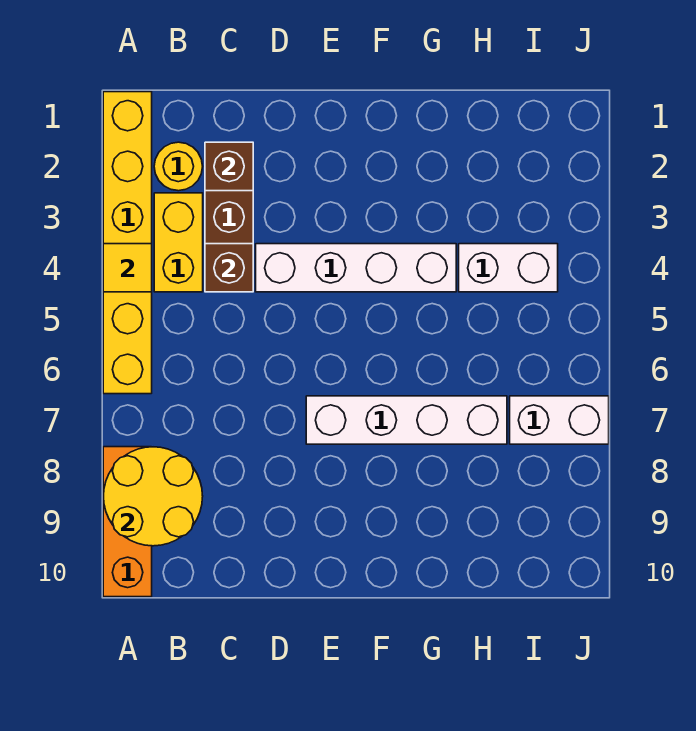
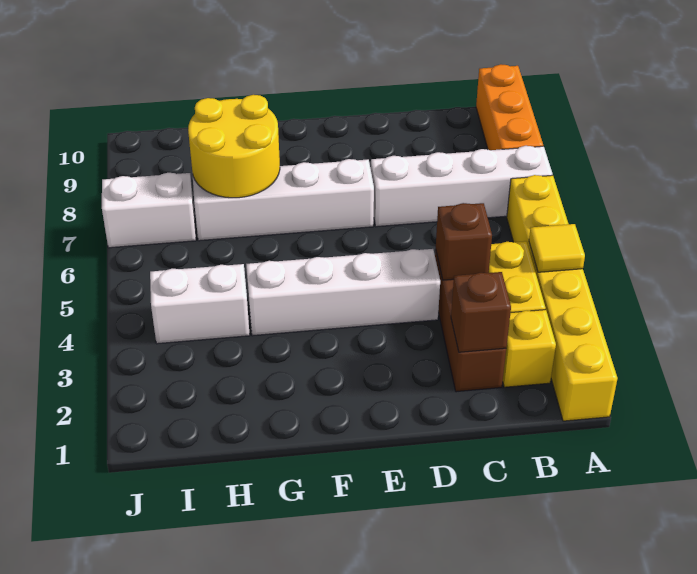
none -> white 1x4 brick [371,146,553,227]
yellow 2x2 round brick [104,447,203,546] -> yellow 2x2 round brick moved to [188,95,280,198]
yellow 1x1 round brick [154,142,203,191] -> yellow 1x1 brick [503,310,556,387]

